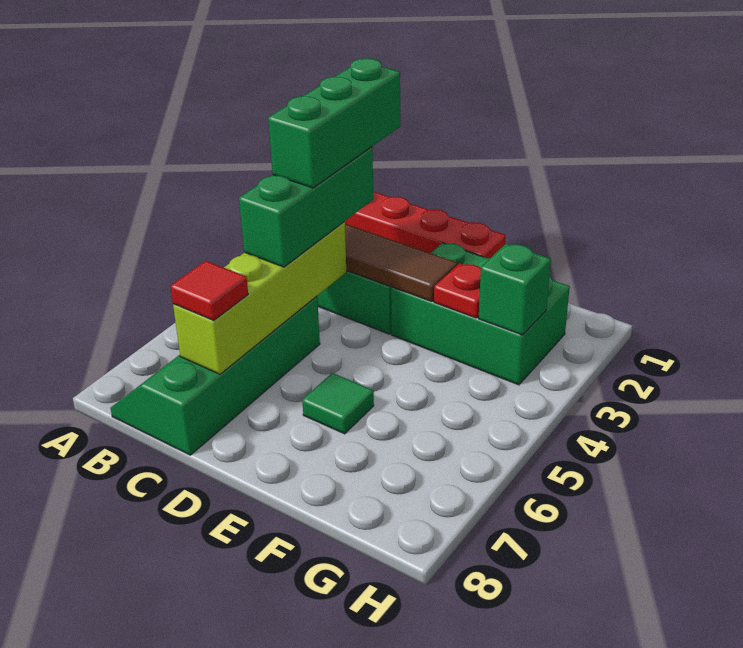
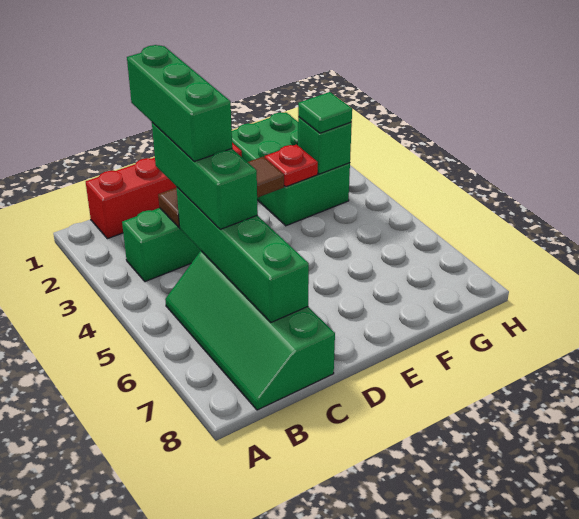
lime 1x4 brick [173,222,347,374] -> green 1x4 brick [177,187,309,322]
red 1x1 tile [170,261,248,320] -> none
green 2x3 brick [391,243,570,385] -> green 2x3 brick turned to [232,112,350,226]
green 1x1 tile [302,373,374,434] -> green 1x1 tile moved to [298,92,352,133]

